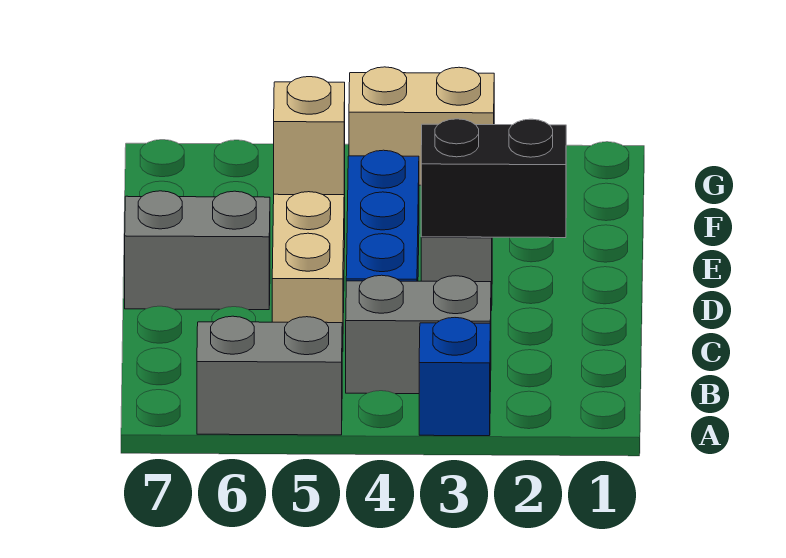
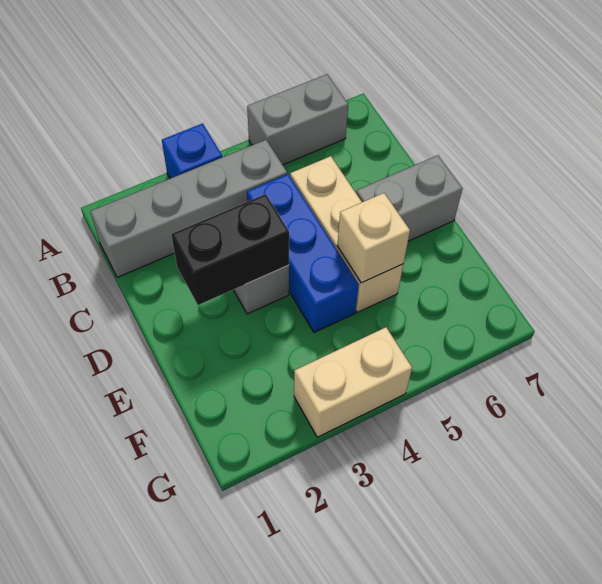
grey 1x2 brick [346,275,491,394] -> grey 1x4 brick [90,140,287,277]

